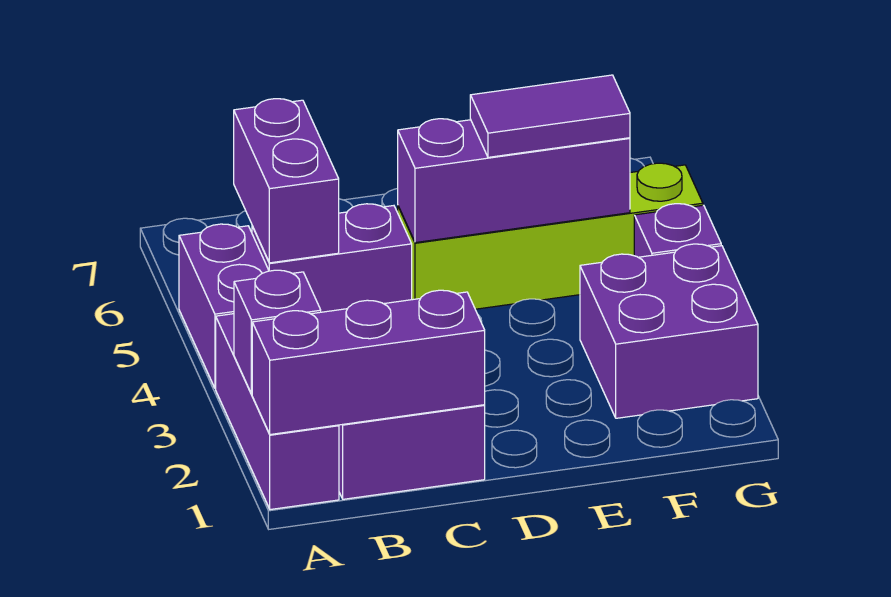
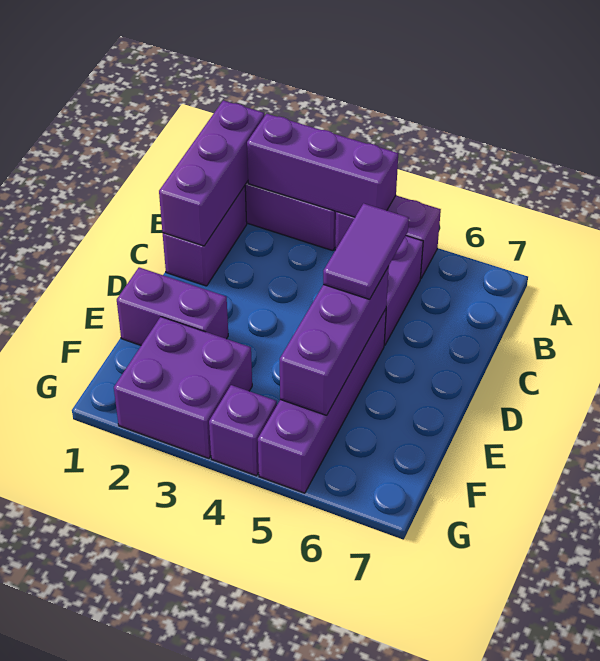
purple 1x1 brick [234,270,321,394] -> purple 1x3 brick [247,114,398,217]
purple 1x2 brick [234,99,339,263] -> purple 1x2 brick moved to [117,267,228,345]
lime 1x4 brick [398,163,703,309] -> purple 1x4 brick [258,309,386,493]
purple 1x2 tile [470,75,630,157] -> purple 1x2 tile moved to [323,203,409,299]

